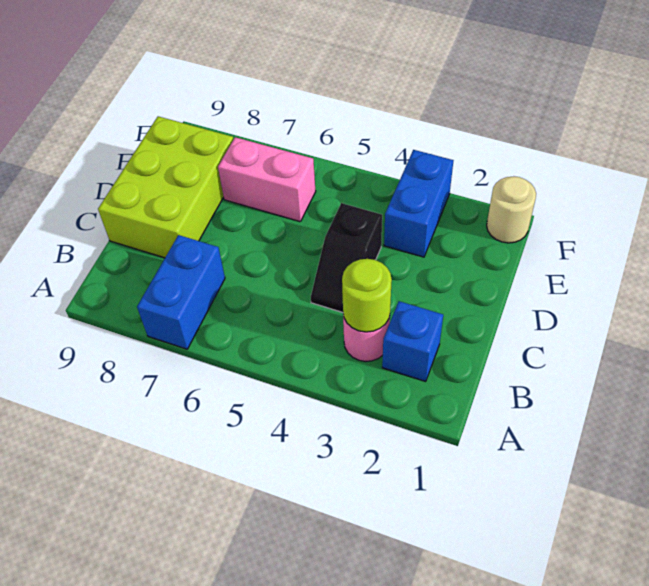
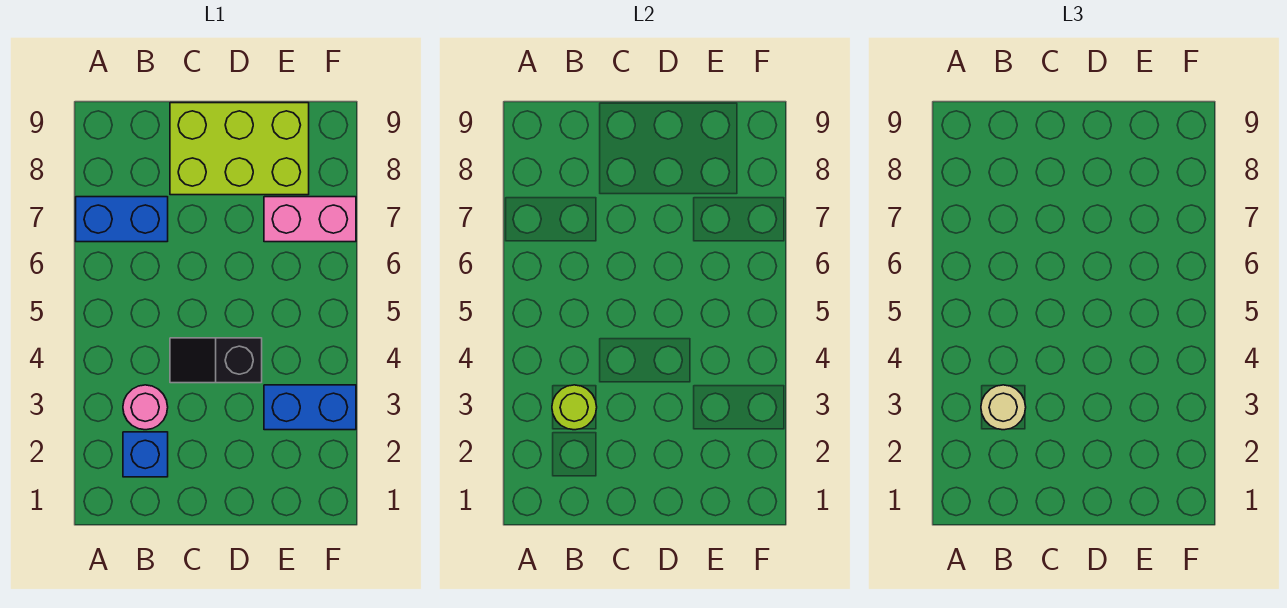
pink 1x2 brick [218,137,316,222] -> pink 1x2 brick turned to [264,197,356,242]
tan 1x1 round brick [487,176,536,243] -> tan 1x1 round brick moved to [981,385,1026,430]

